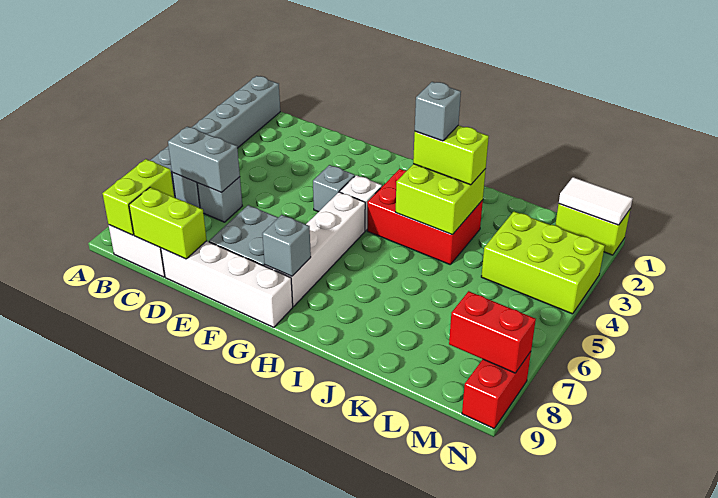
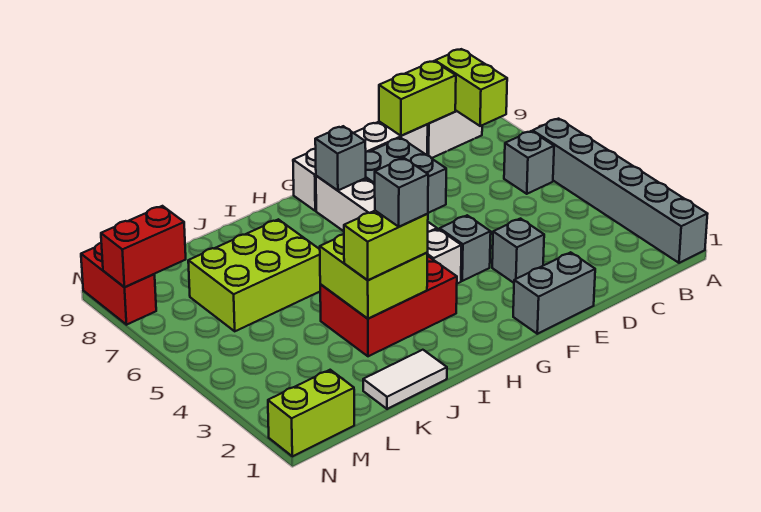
grey 1x2 brick [168,127,240,193] -> grey 1x2 brick moved to [513,252,595,334]
grey 1x1 brick [197,177,242,222] -> grey 1x1 brick moved to [492,219,544,283]
lime 2x3 brick [481,212,605,314] -> lime 2x3 brick moved to [188,219,320,331]
white 1x2 tile [559,177,633,225] -> white 1x2 tile moved to [363,350,447,409]

